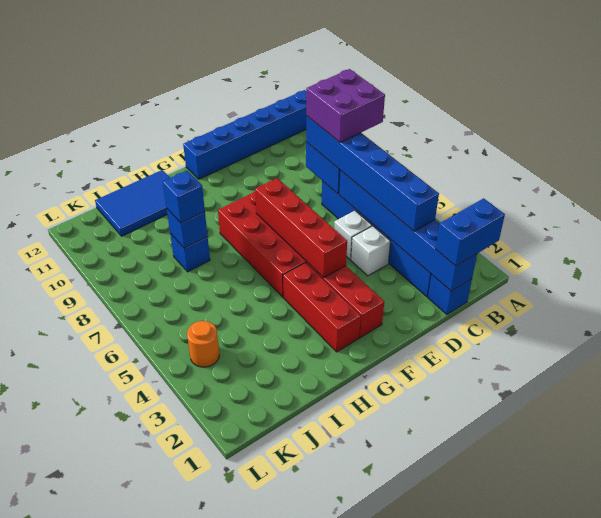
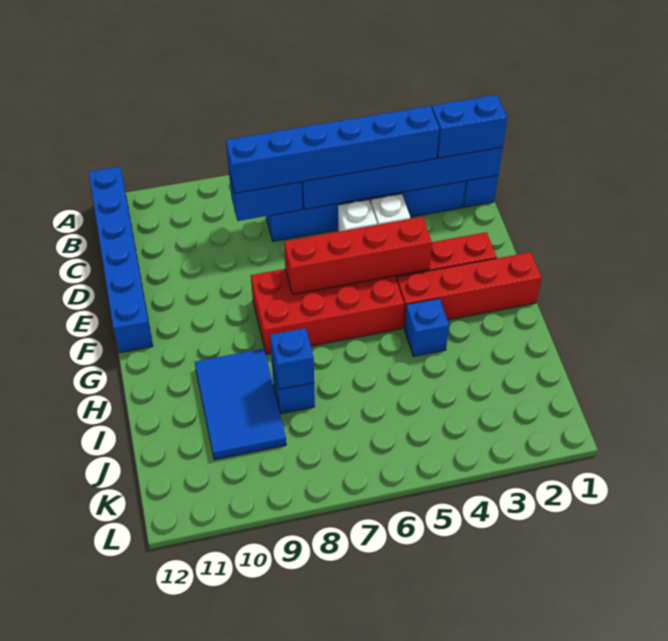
blue 1x2 brick [436,198,505,266] -> blue 1x2 brick turned to [432,95,507,158]
purple 2x2 brick [306,69,385,142] -> none
red 1x3 brick [283,263,361,352] -> red 1x4 brick [397,252,541,327]
blue 2x3 tile [95,170,170,236] -> blue 2x3 tile moved to [195,349,286,460]
blue 1x1 brick [163,171,205,223] -> blue 1x1 brick moved to [404,298,449,356]
orange 1x1 round brick [187,321,219,367] -> none

